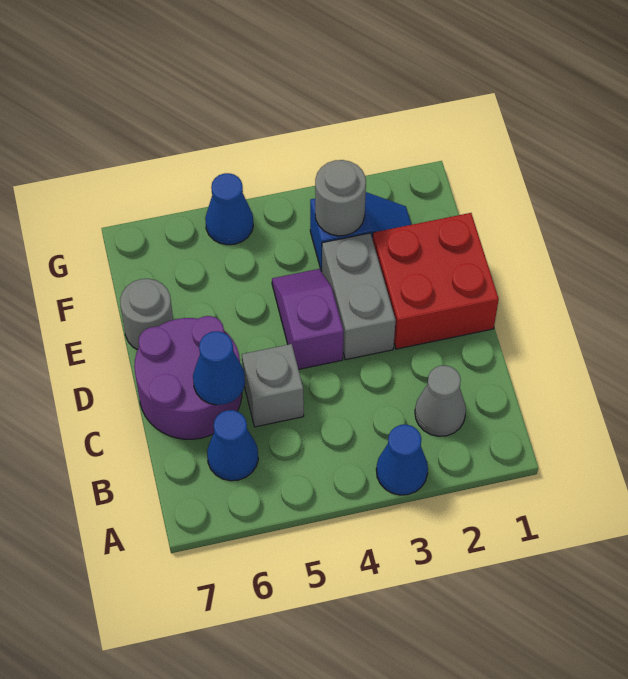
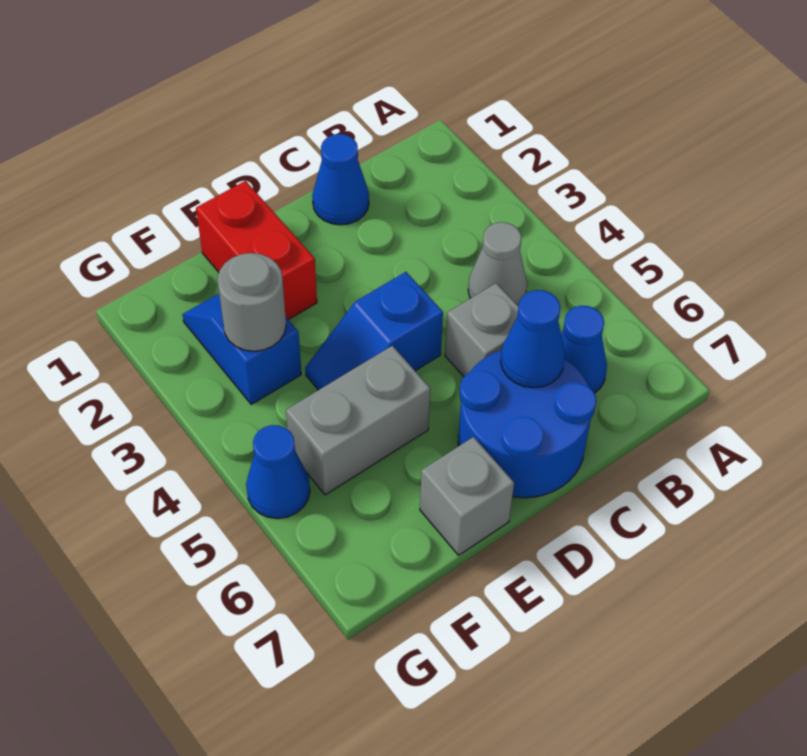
blue 1x1 cone [376,424,428,495] -> blue 1x1 cone moved to [312,134,369,225]
grey 1x1 cone [415,366,466,436] -> grey 1x1 cone moved to [468,222,527,306]
purple 2x2 round brick [134,316,242,439] -> blue 2x2 round brick [458,350,596,498]
red 2x2 brick [373,213,499,349] -> red 1x2 brick [196,181,317,320]
grey 1x2 brick [322,233,396,360] -> grey 1x2 brick moved to [286,346,430,495]
purple 1x2 slope [272,269,344,369] -> blue 1x2 slope [305,272,443,390]
grey 1x1 round brick [120,279,173,350] -> grey 1x1 brick [420,437,514,555]

